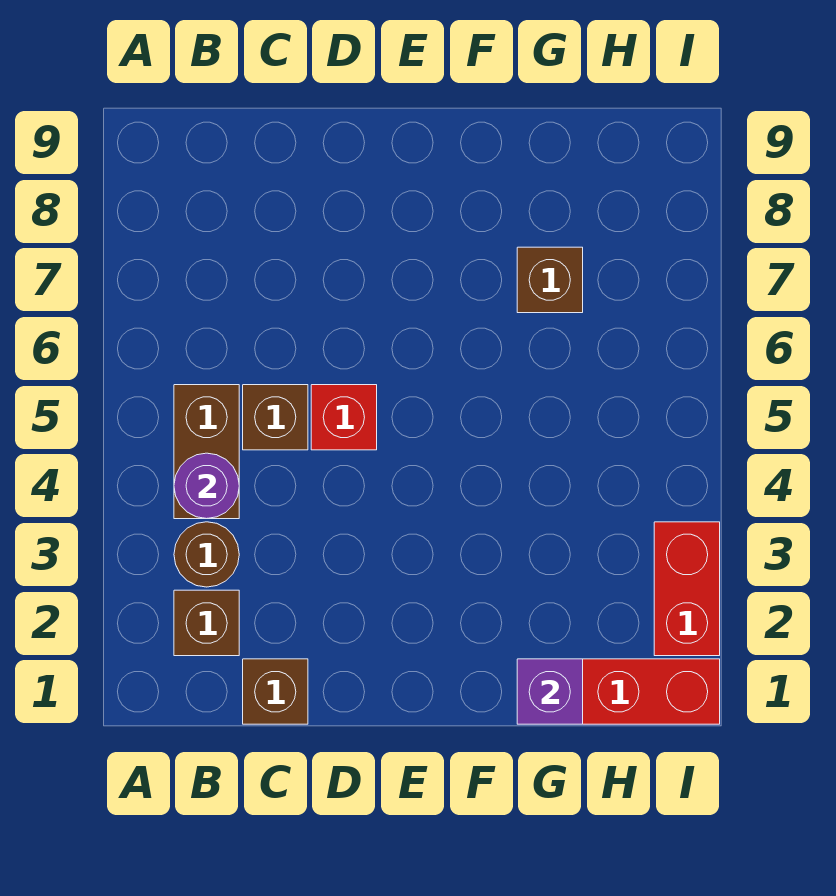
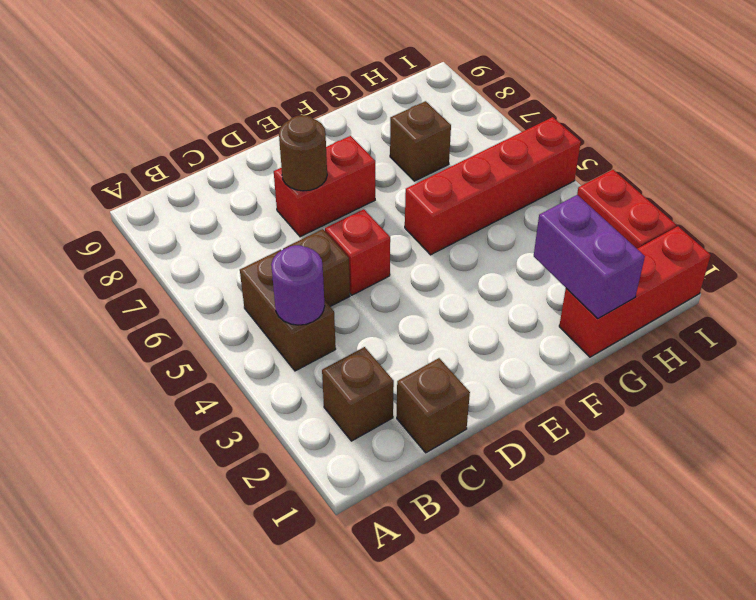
brown 1x1 round brick [174,522,239,587] -> brown 1x1 round brick moved to [279,115,327,191]
none -> red 1x2 brick [274,136,375,237]
none -> red 1x4 brick [405,117,581,255]
purple 1x1 brick [517,659,583,724] -> purple 1x2 brick [534,195,645,319]

